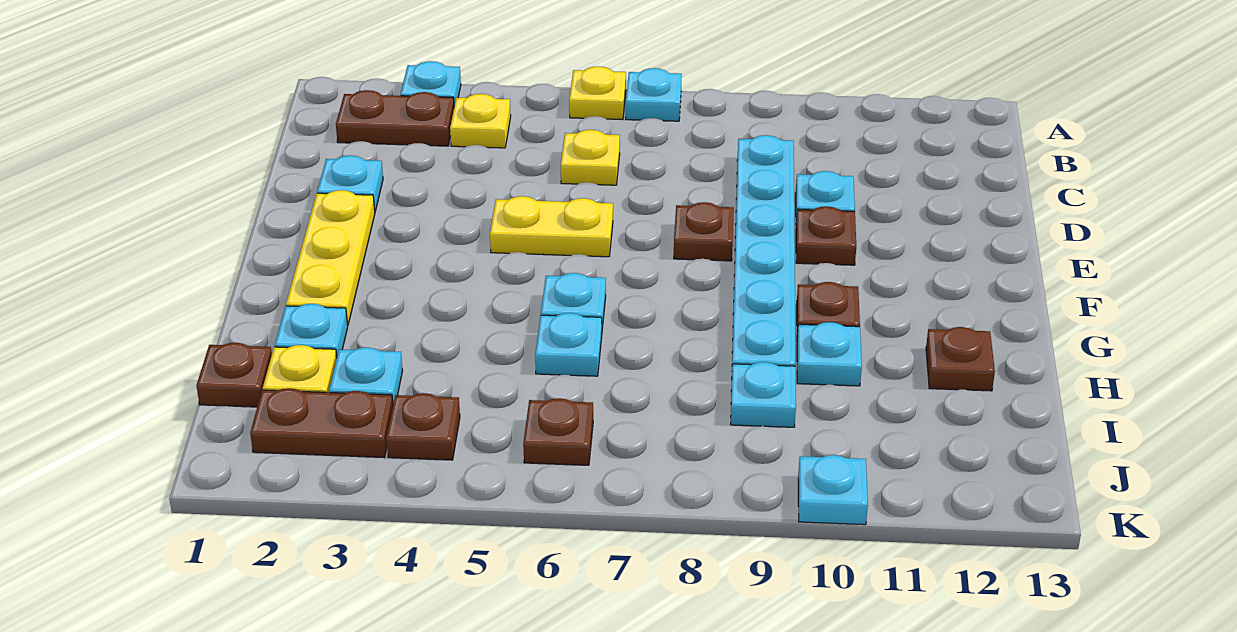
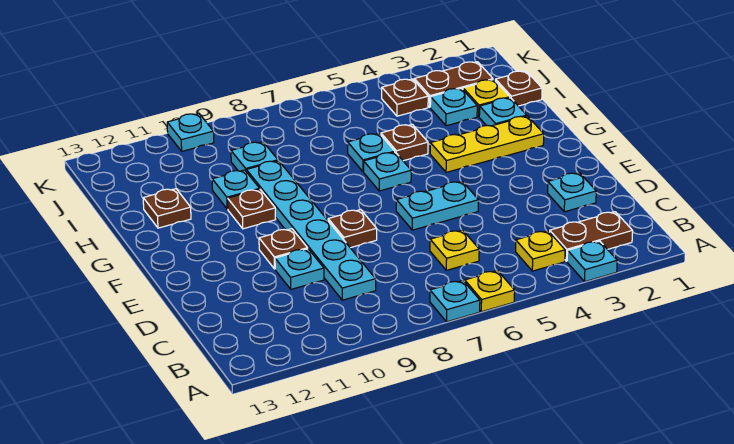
yellow 1x3 plate [286,190,375,325] -> yellow 1x3 plate turned to [430,116,544,172]
yellow 1x2 plate [490,196,613,257] -> cyan 1x2 plate [396,181,479,230]
brown 1x1 plate [523,398,593,465] -> brown 1x1 plate moved to [381,124,428,161]

